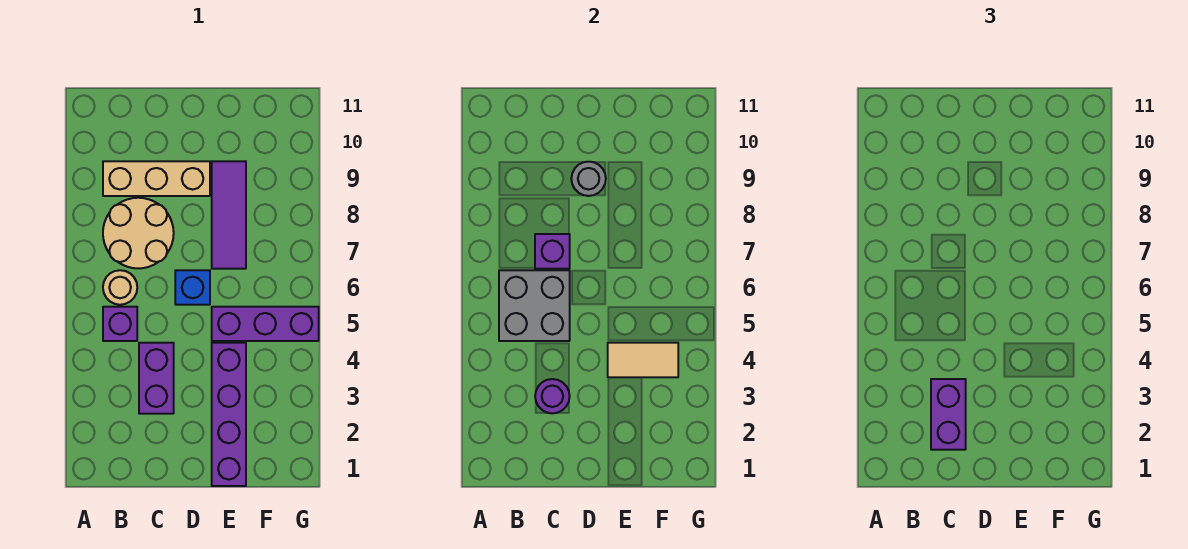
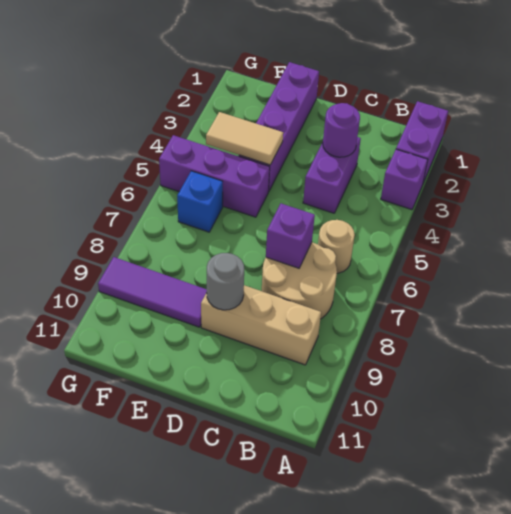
purple 1x1 brick [103,307,137,341] -> purple 1x1 brick moved to [381,149,428,210]
grey 2x2 brick [499,270,570,341] -> none
purple 1x2 brick [931,379,966,450] -> purple 1x2 brick moved to [396,101,448,183]
blue 1x1 brick [175,270,210,305] -> blue 1x1 brick moved to [177,171,223,232]
purple 1x3 tile [212,161,246,269] -> purple 1x3 tile turned to [98,257,207,327]

